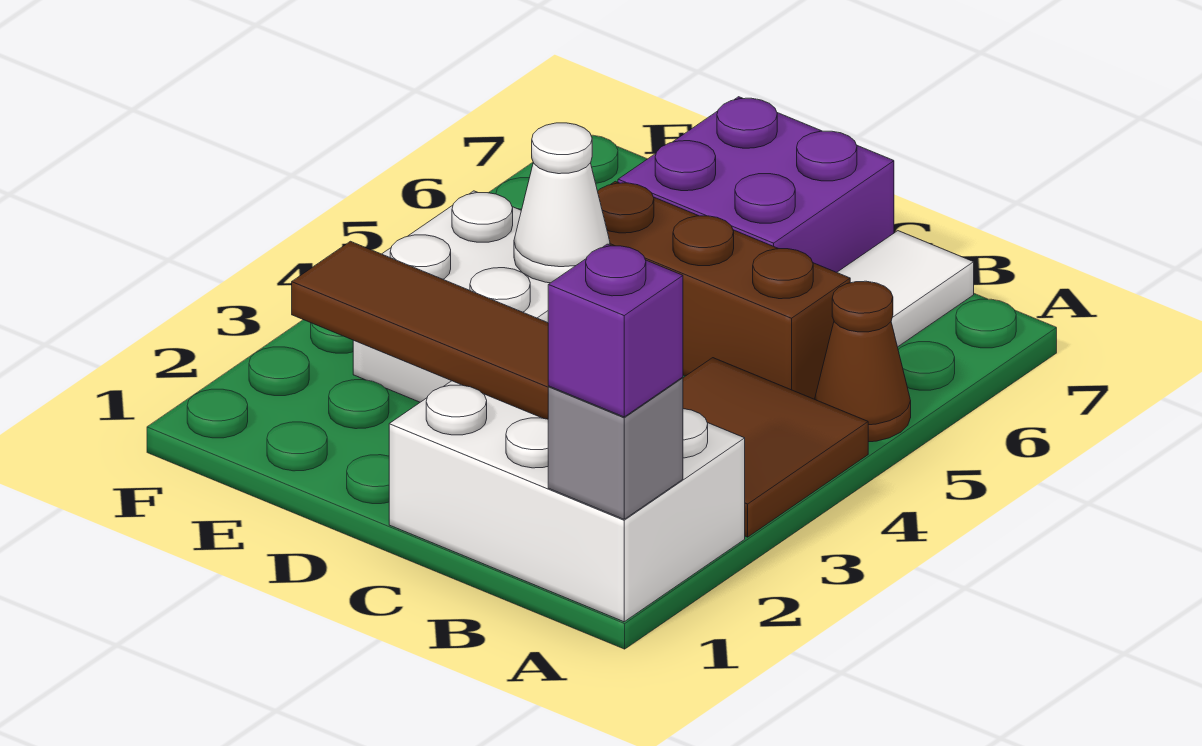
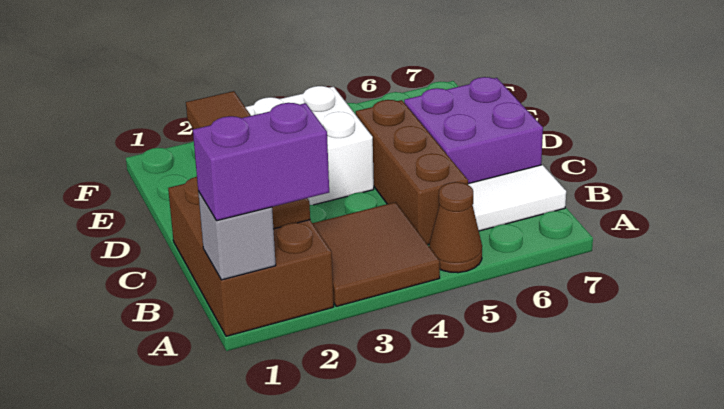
white 2x3 brick [389,381,745,622] -> brown 2x3 brick [168,177,334,336]
purple 1x1 brick [548,244,683,417] -> purple 1x2 brick [193,103,329,221]
white 1x1 cone [514,123,610,283] -> none

